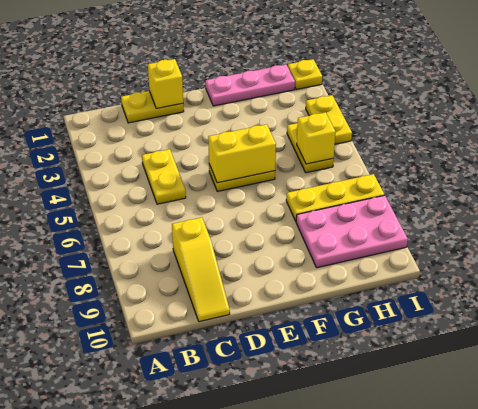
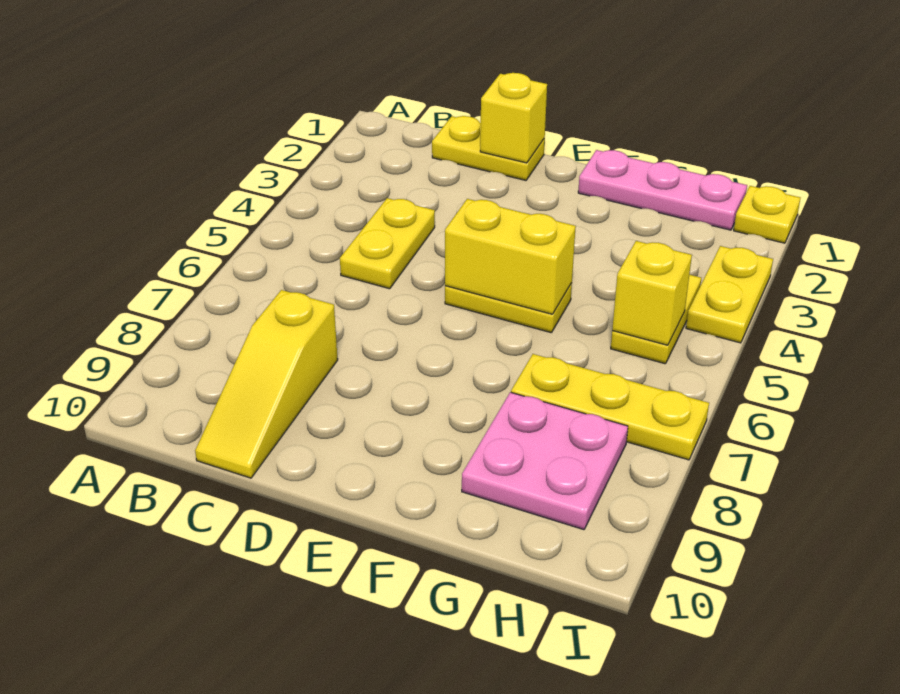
pink 2x3 plate [296,195,408,268] -> pink 2x2 plate [462,392,628,530]

